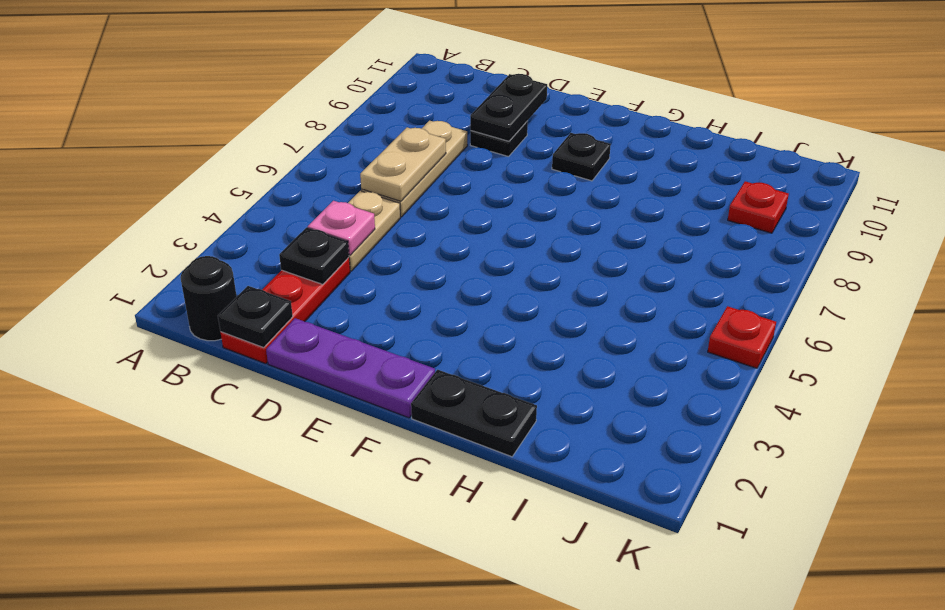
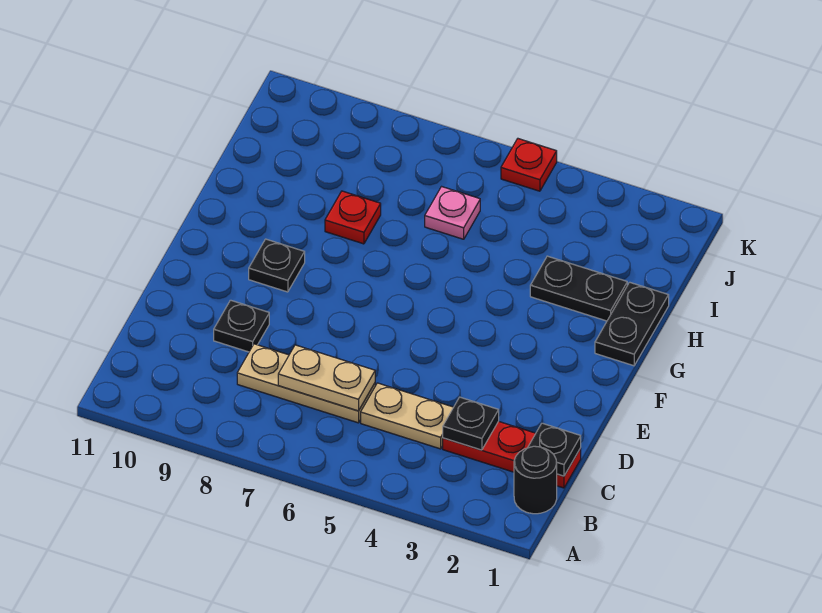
pink 1x1 plate [308,201,375,255] -> pink 1x1 plate moved to [425,187,480,239]
purple 1x3 plate [266,318,435,418] -> none
black 1x2 plate [470,74,547,141] -> black 1x2 plate moved to [530,256,627,321]
red 1x1 plate [728,181,789,233] -> red 1x1 plate moved to [325,191,381,244]

